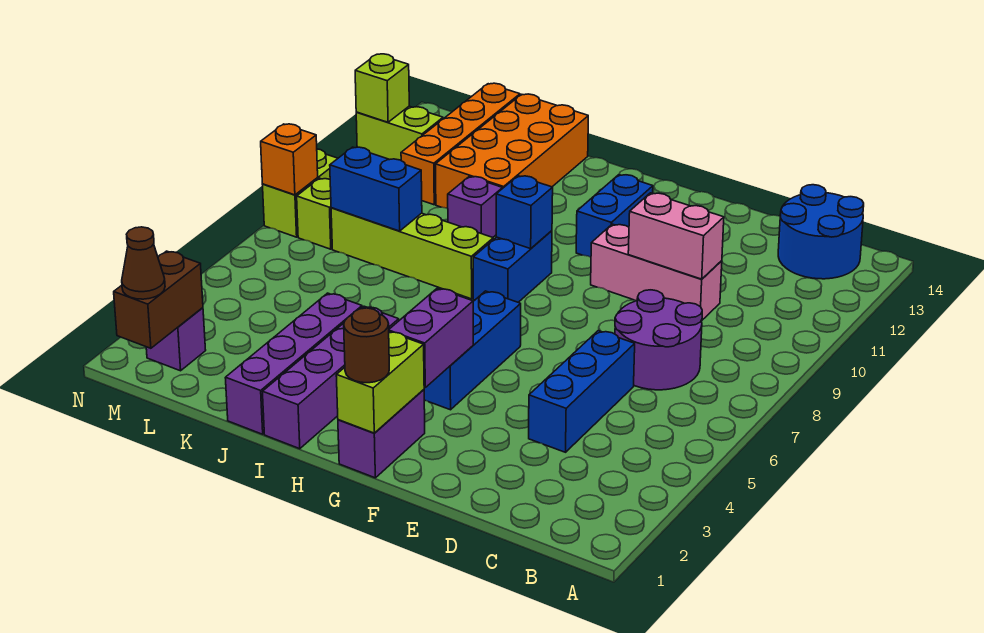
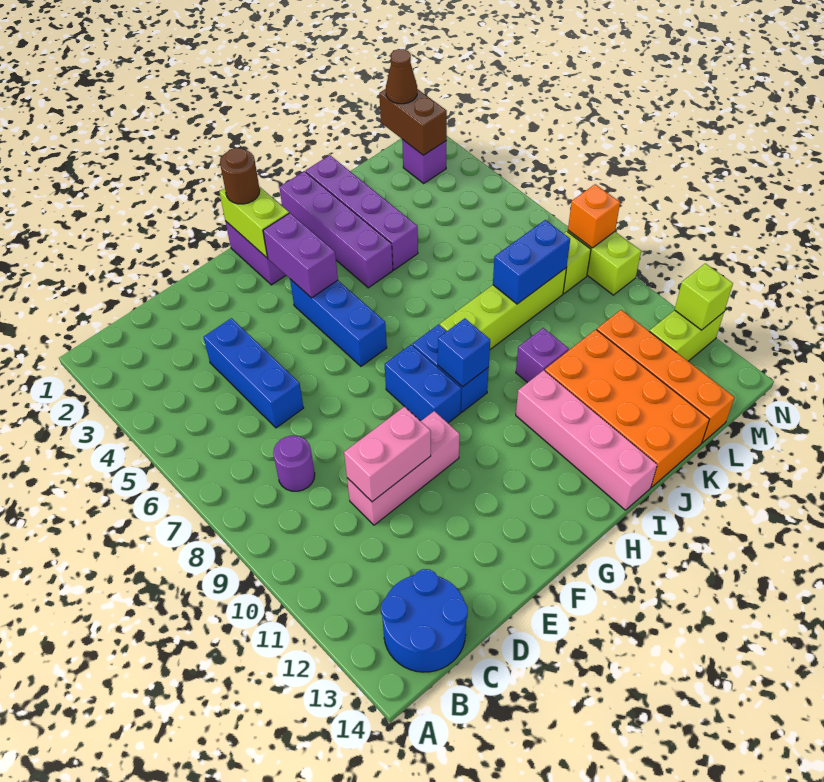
purple 2x2 round brick [615,290,702,390] -> purple 1x1 round brick [273,436,315,491]
blue 1x2 brick [576,175,653,257] -> blue 1x2 brick moved to [385,345,461,423]
none -> pink 1x4 brick [516,370,657,510]

